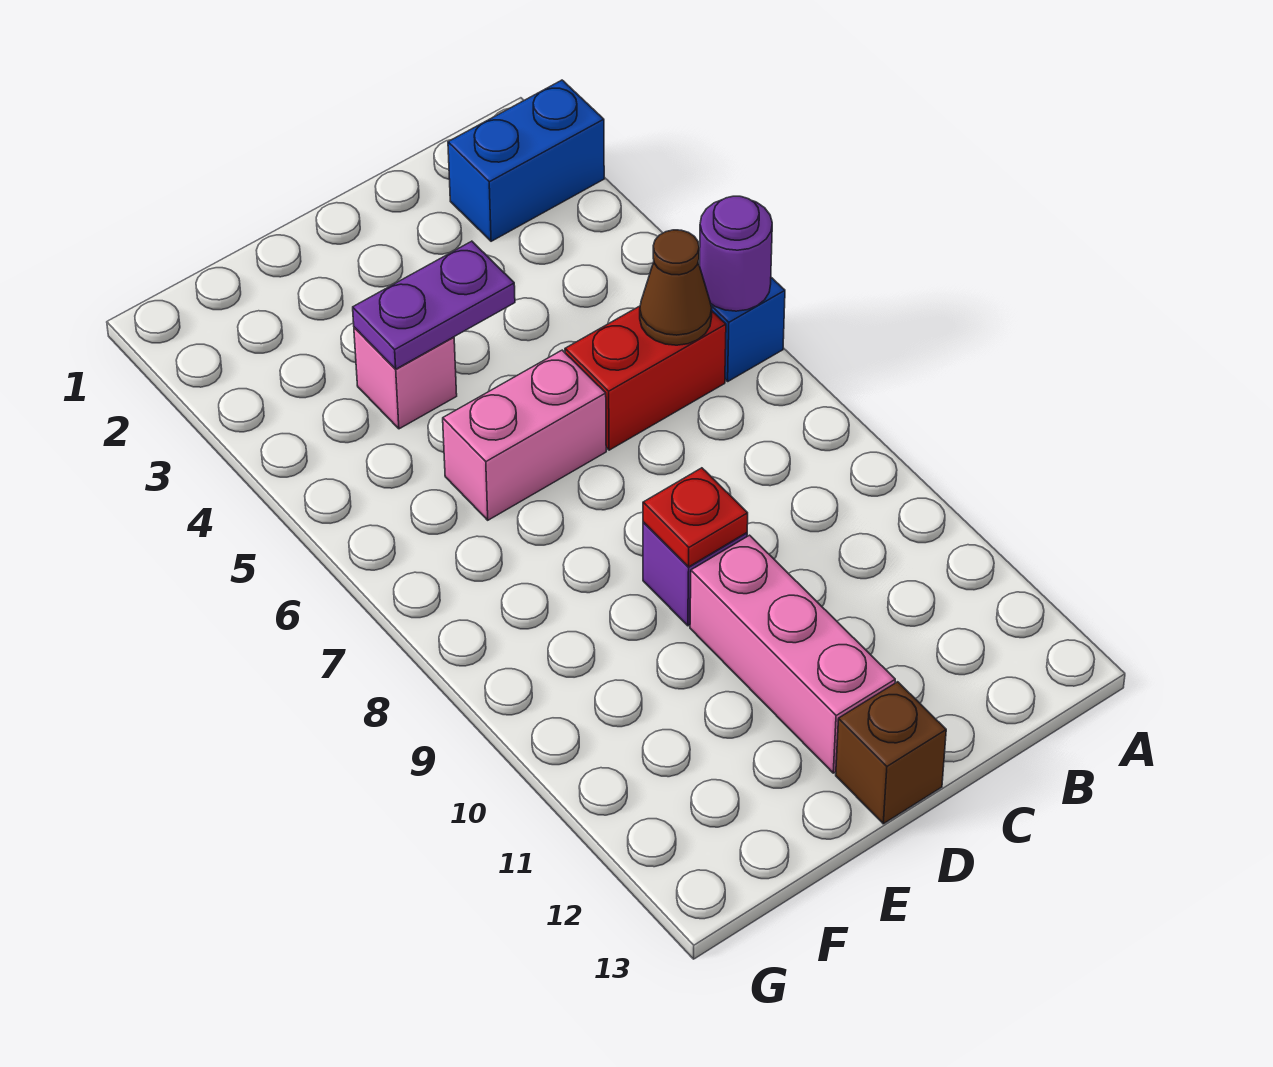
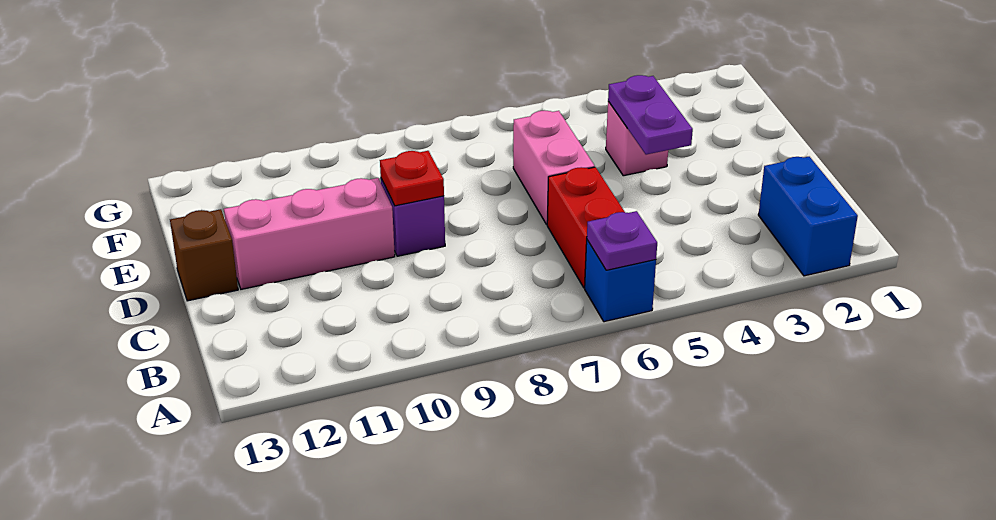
purple 1x1 round brick [700,196,772,311] -> purple 1x1 plate [587,211,657,270]
brown 1x1 cone [640,230,712,345] -> none

